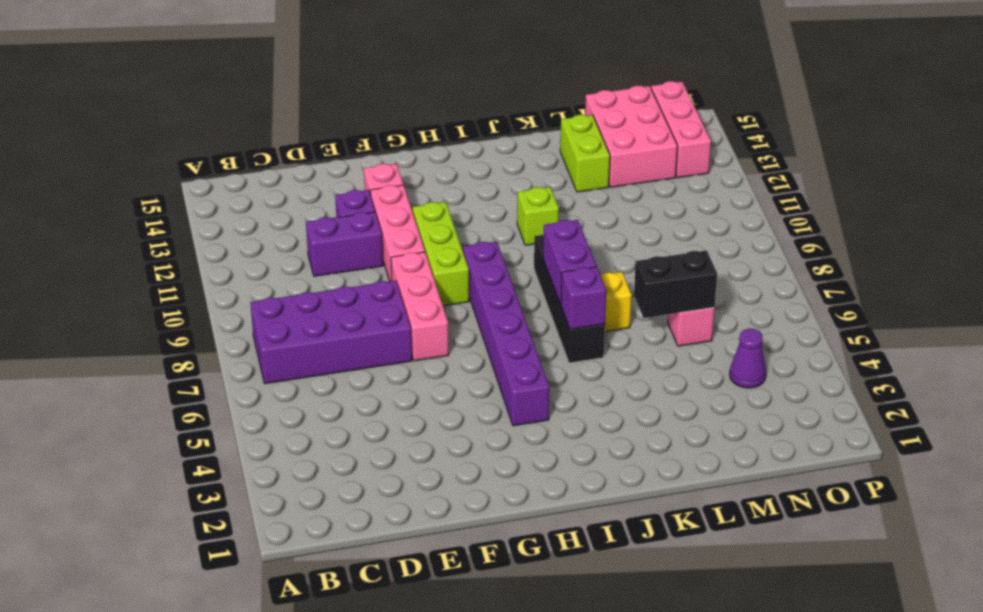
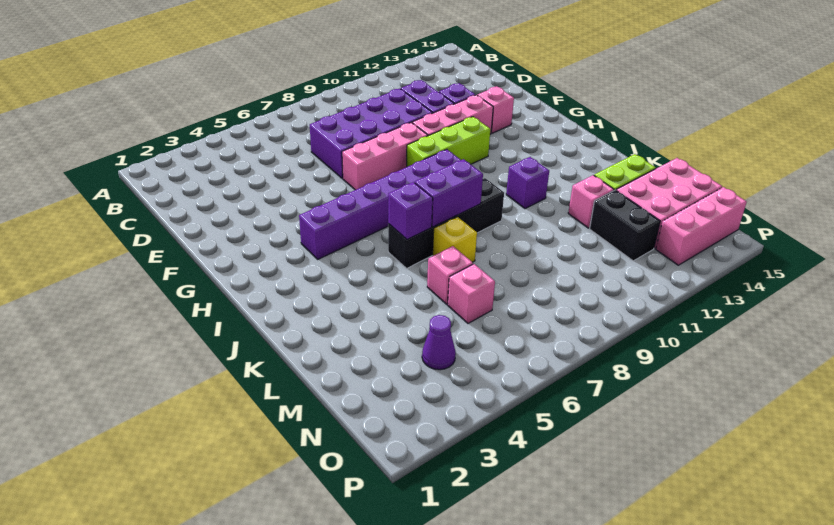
purple 2x4 brick [250,281,412,384] -> purple 2x4 brick turned to [310,89,432,179]
lime 1x1 brick [517,187,559,245] -> purple 1x1 brick [506,157,549,209]
none -> pink 1x1 brick [427,246,473,304]
black 1x2 brick [634,250,717,318] -> black 1x2 brick moved to [590,190,660,261]
none -> pink 1x1 brick [568,175,614,228]

